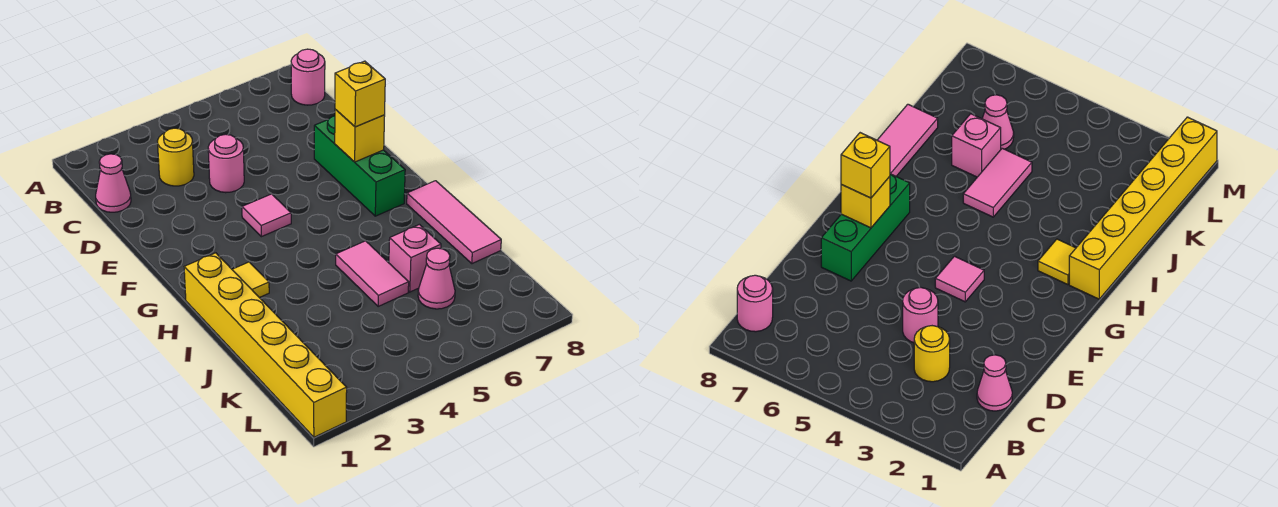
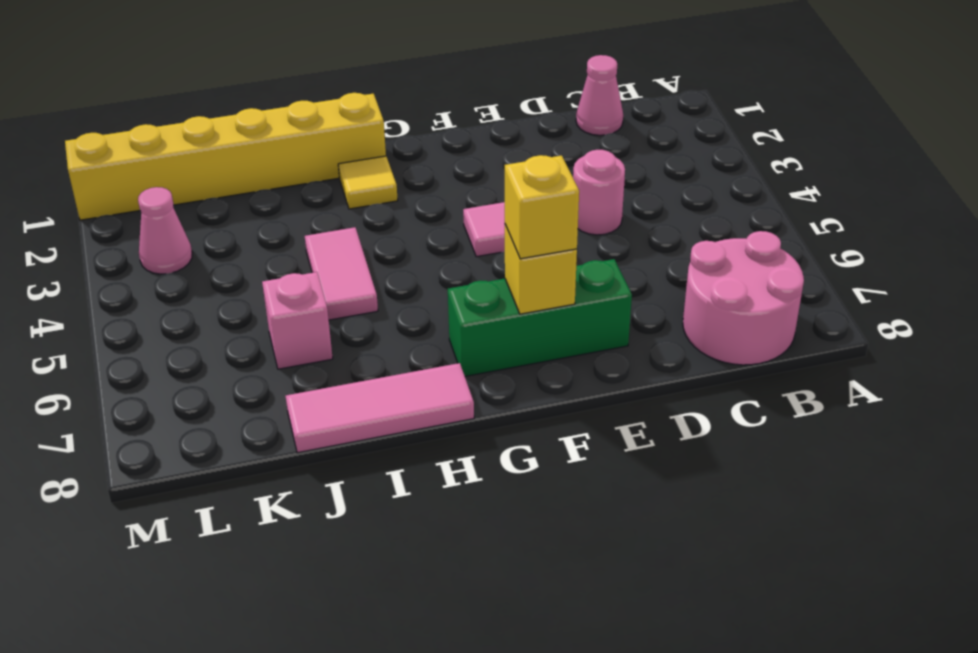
pink 1x1 round brick [291,49,325,105] -> pink 2x2 round brick [683,231,804,365]
yellow 1x1 round brick [158,128,194,186] -> none
pink 1x2 tile [336,241,409,306] -> pink 1x2 tile turned to [305,227,378,320]
pink 1x1 cone [418,248,455,309] -> pink 1x1 cone moved to [138,187,192,274]

